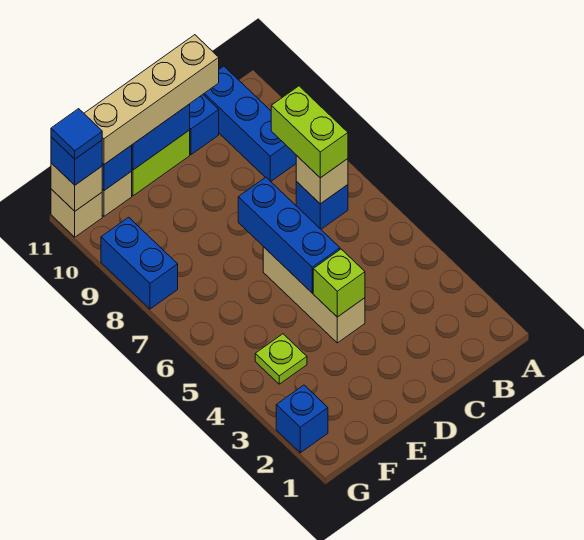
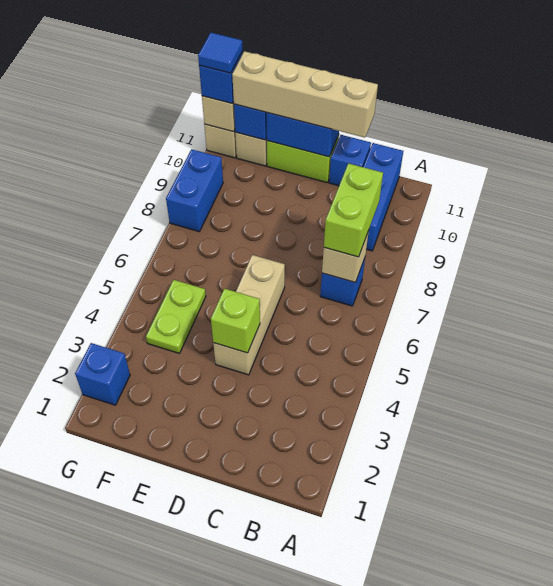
blue 1x3 brick [238,177,340,293] -> none
lime 1x1 plate [255,334,307,384] -> lime 1x2 plate [146,280,206,353]

